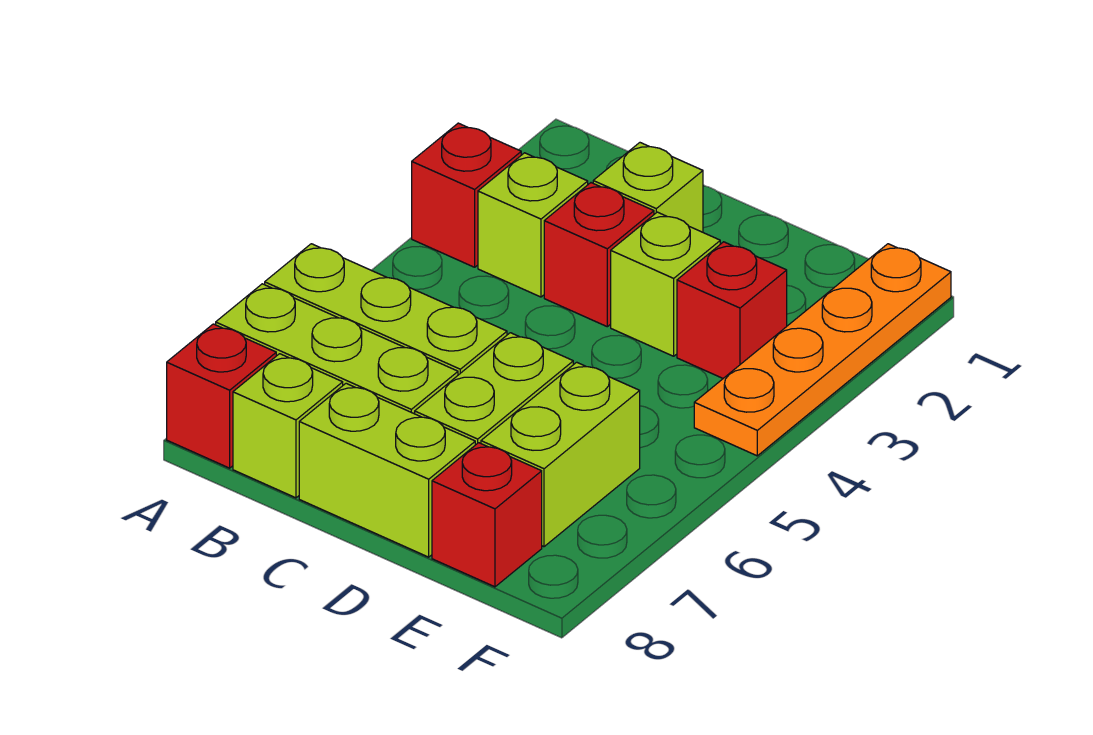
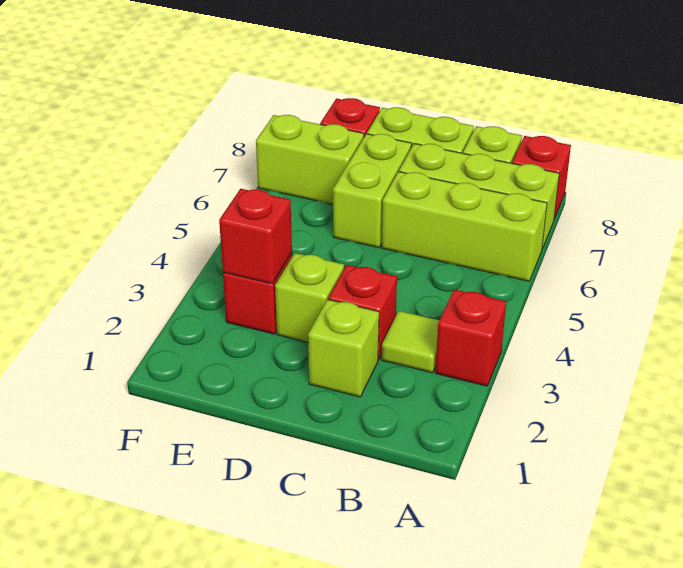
lime 1x1 brick [478,153,588,297] -> lime 1x1 tile [381,311,439,373]
none -> red 1x1 brick [219,189,292,284]
lime 1x2 brick [481,362,640,547] -> lime 1x2 brick turned to [256,115,364,204]
orange 1x4 plate [694,244,951,456] -> none

